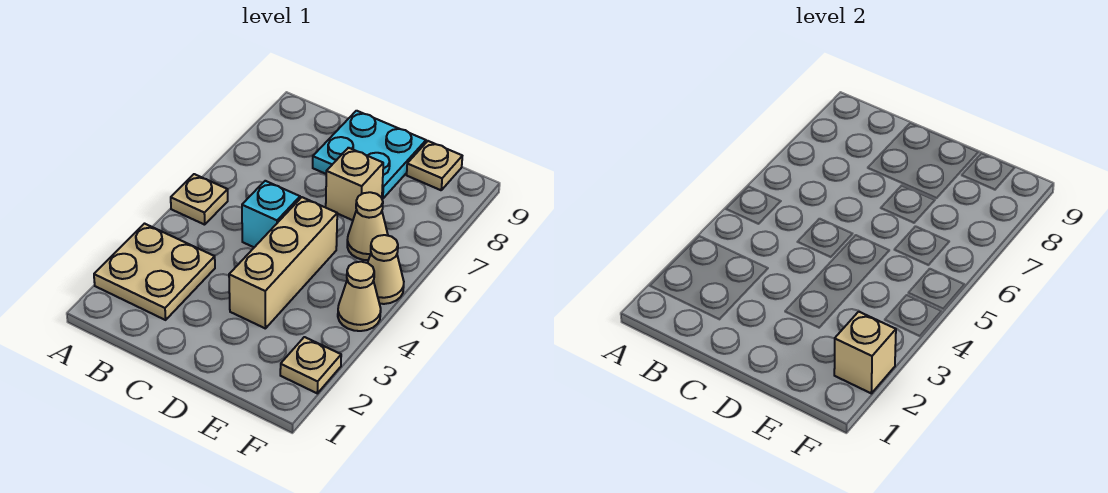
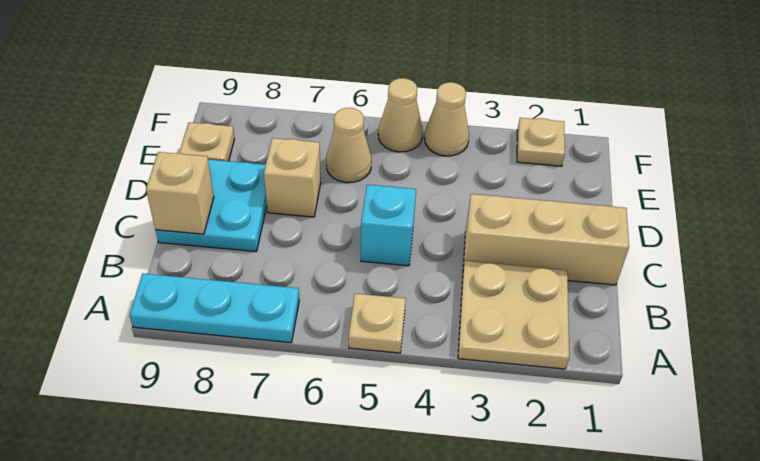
none -> cyan 1x3 plate [130,274,299,343]
tan 1x3 brick [229,197,337,329] -> tan 1x3 brick moved to [463,194,629,285]
tan 1x1 brick [834,312,896,393] -> tan 1x1 brick moved to [146,152,214,234]

